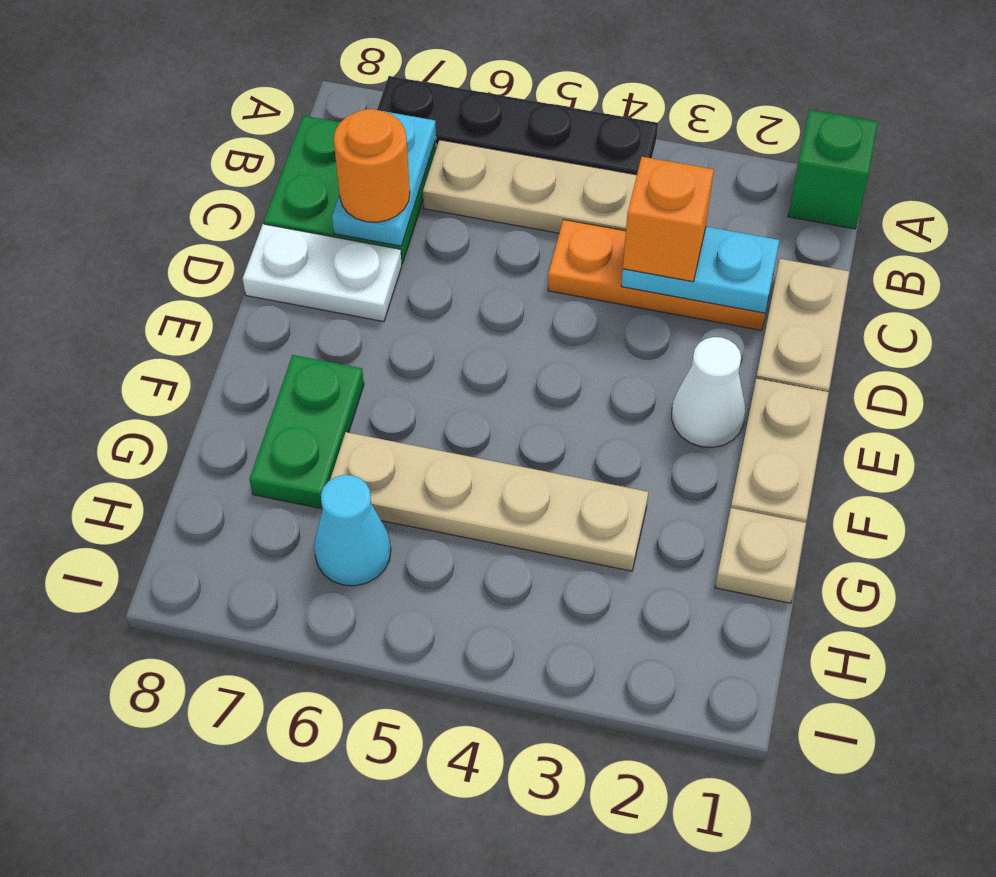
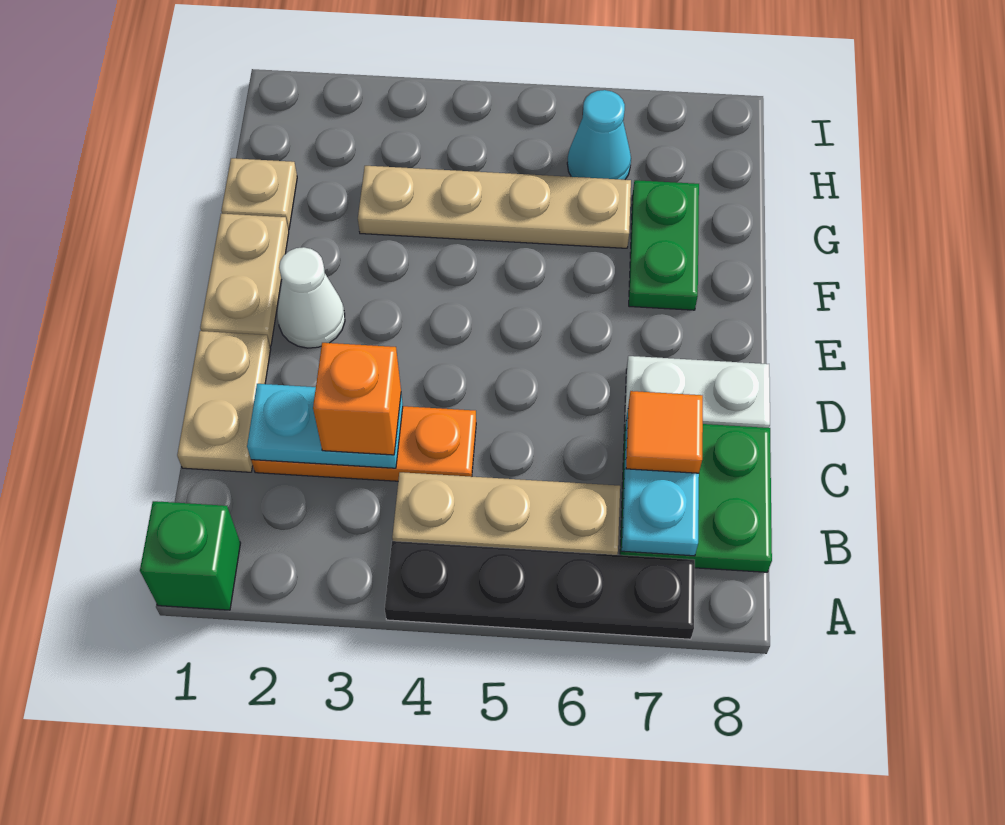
orange 1x1 round brick [334,109,410,222] -> orange 1x1 tile [626,391,703,473]

